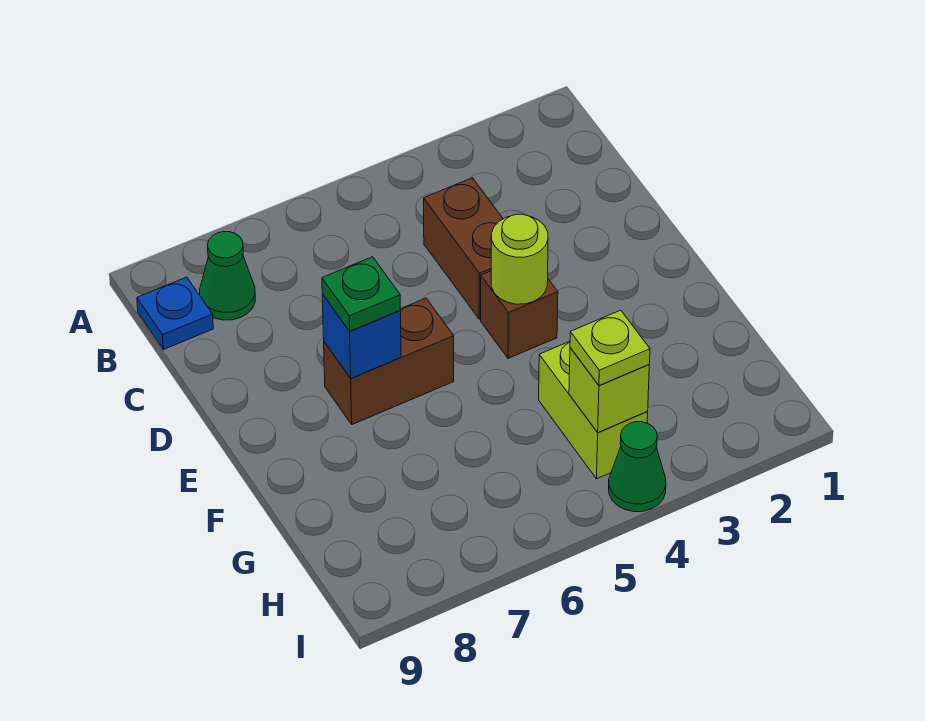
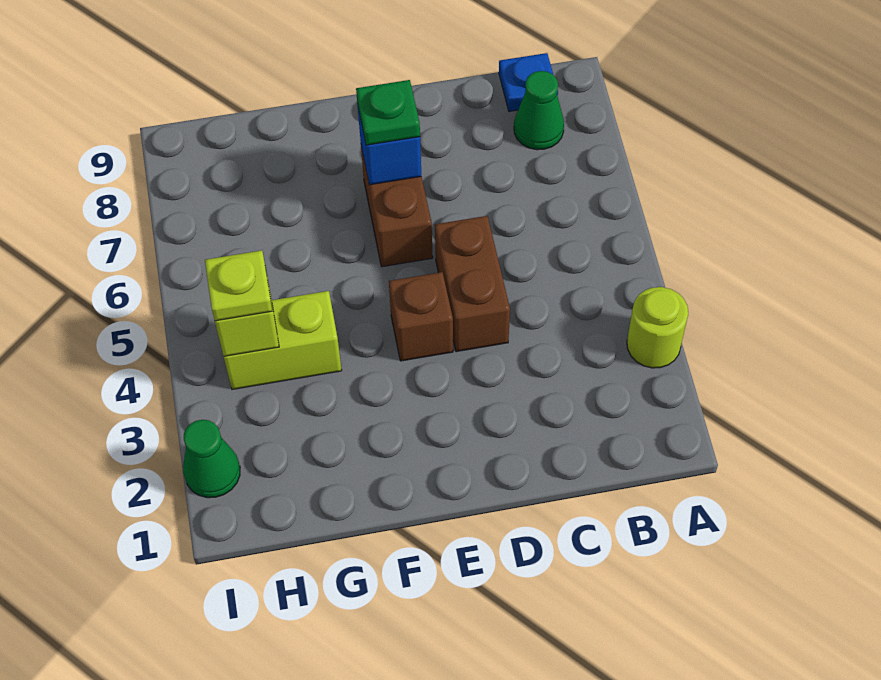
brown 1x2 brick [424,178,503,319] -> brown 1x2 brick turned to [435,216,510,352]
lime 1x1 round brick [491,214,548,304] -> lime 1x1 round brick moved to [627,287,688,368]
green 1x1 cone [609,422,666,512] -> green 1x1 cone moved to [183,420,240,498]

